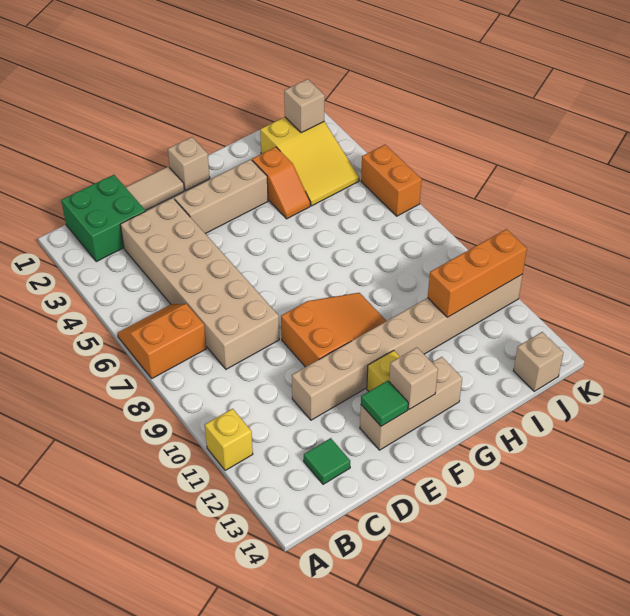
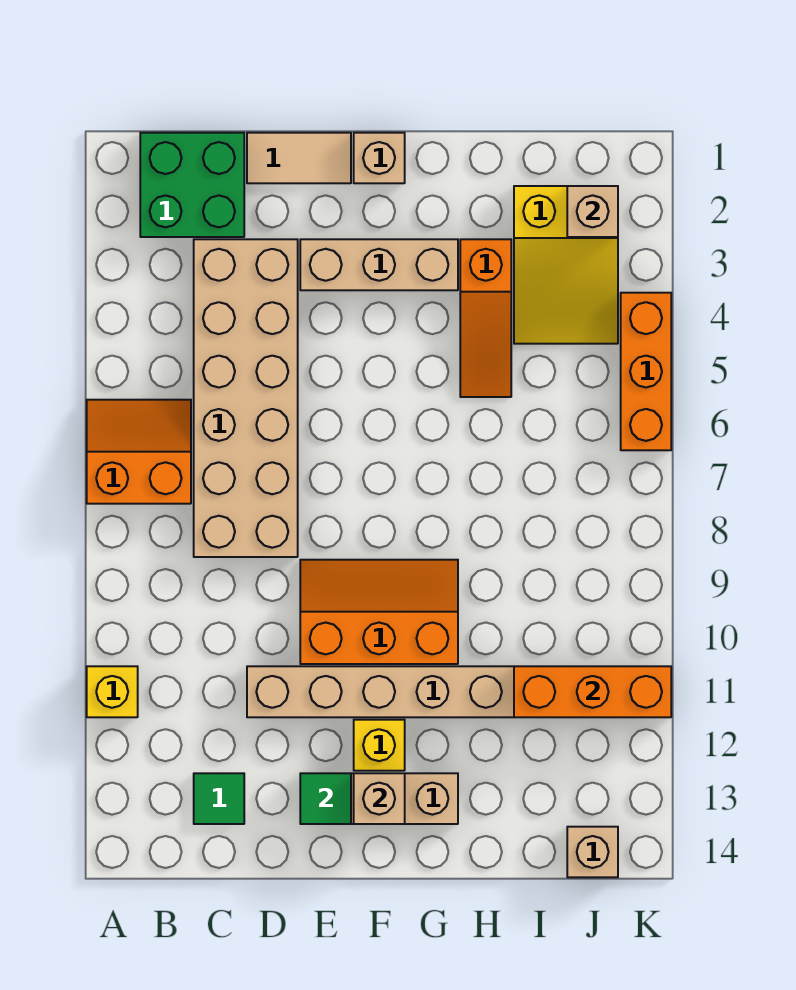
orange 2x3 slope [281,293,386,367] -> orange 2x3 slope turned to [300,560,458,664]
orange 1x2 slope [252,147,310,219] -> orange 1x3 slope [460,239,511,397]
orange 1x2 brick [361,145,422,216] -> orange 1x3 brick [621,293,671,450]

